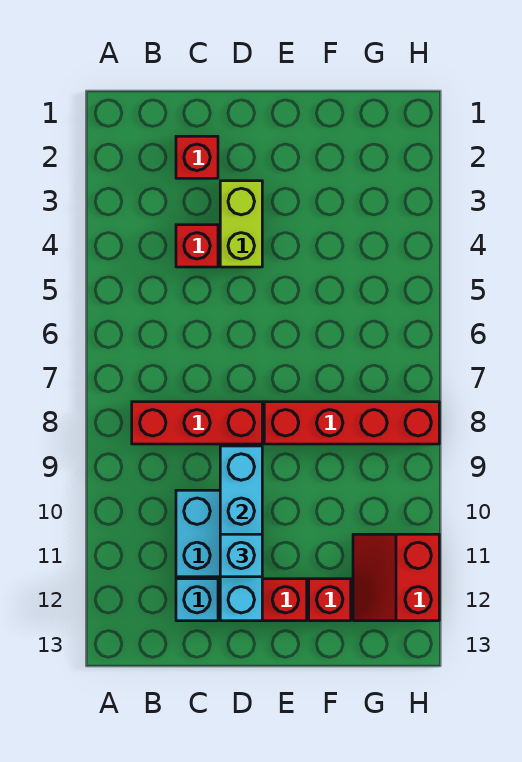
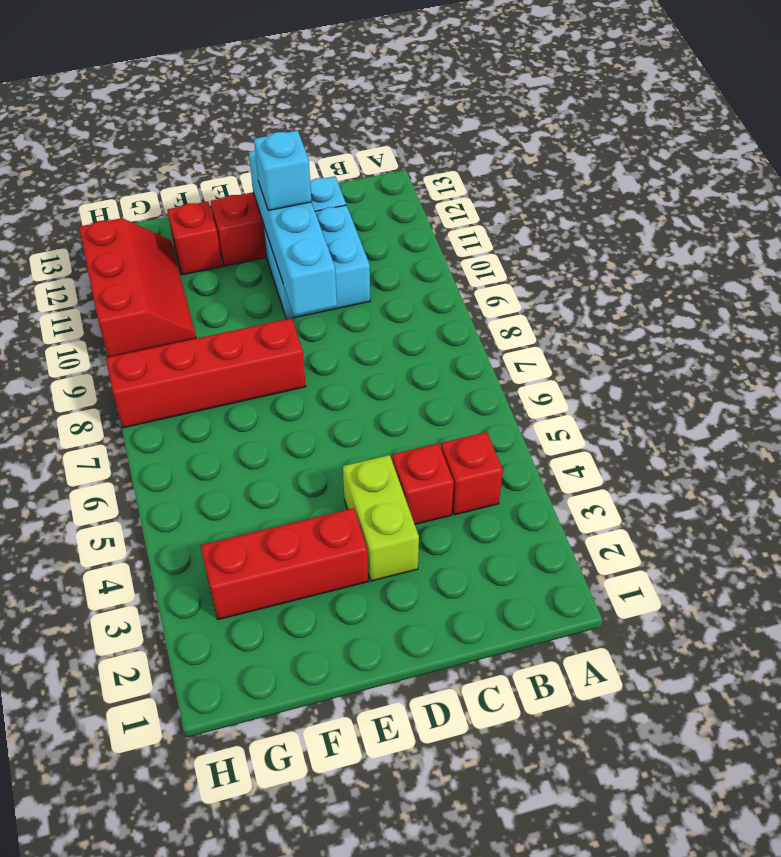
red 1x3 brick [132,402,262,444] -> red 1x3 brick moved to [200,508,368,620]
red 1x1 brick [176,136,218,178] -> red 1x1 brick moved to [441,432,503,515]
red 2x2 slope [353,534,439,621] -> red 2x3 slope [79,218,196,357]

